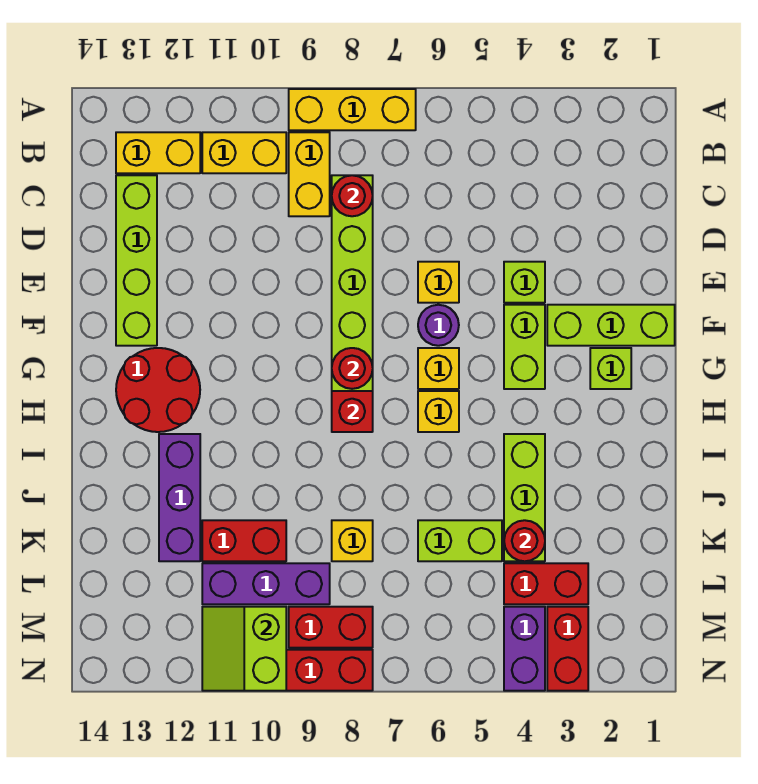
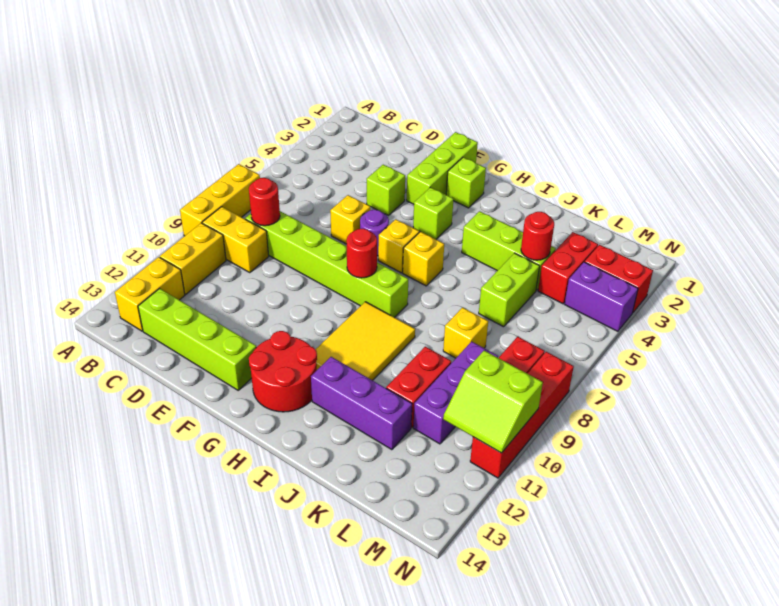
lime 1x2 brick [504,305,545,389] -> lime 1x1 brick [413,187,453,239]
red 1x1 brick [332,391,373,432] -> none
none -> yellow 2x3 tile [315,302,415,380]

